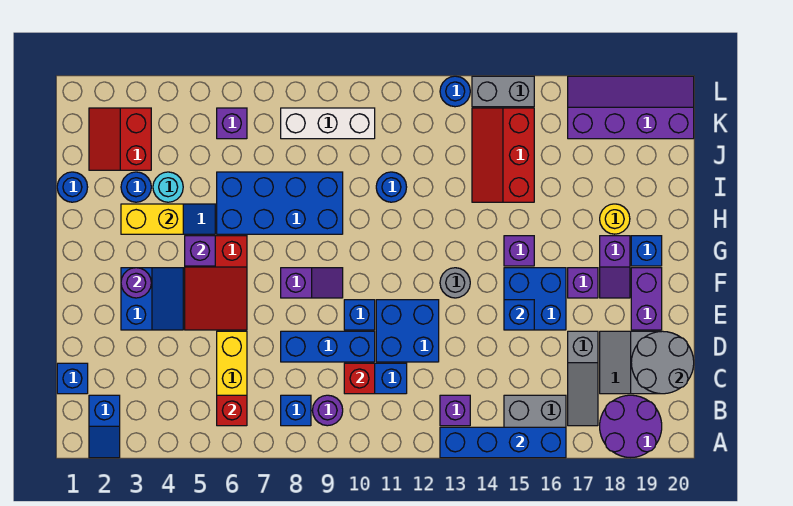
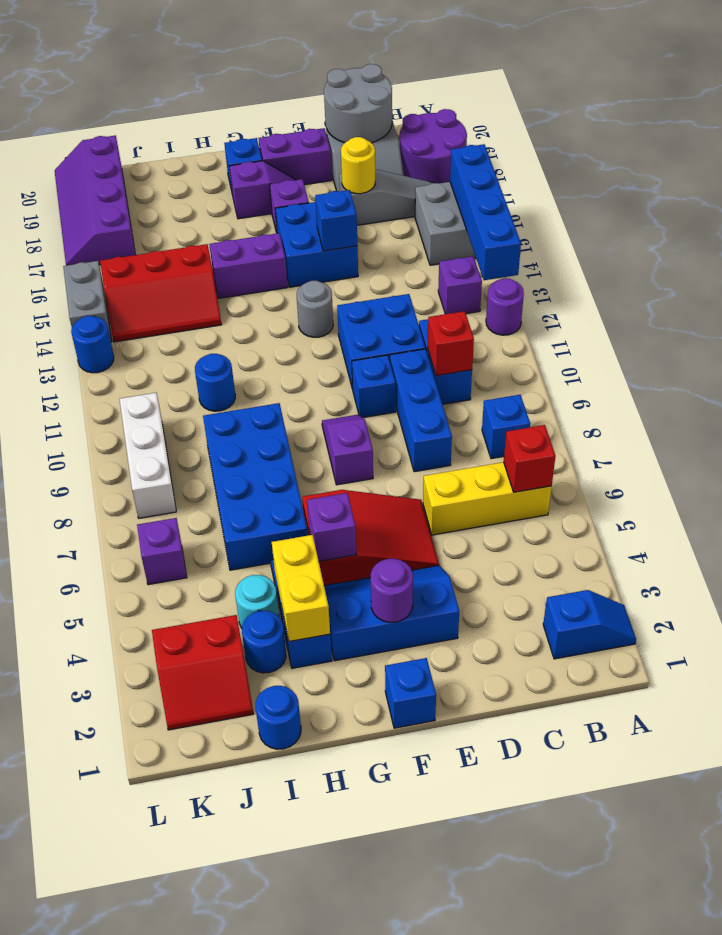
purple 1x1 round brick [312,395,343,426] -> purple 1x1 round brick moved to [486,278,524,335]
blue 1x1 brick [57,363,88,394] -> blue 1x1 brick moved to [385,658,436,728]
blue 2x2 slope [121,268,183,330] -> blue 2x3 slope [324,565,459,661]
purple 1x1 brick [504,236,534,266] -> purple 1x2 brick [209,233,288,298]
yellow 1x1 round brick [600,204,630,234] -> yellow 1x1 round brick moved to [341,137,375,194]

